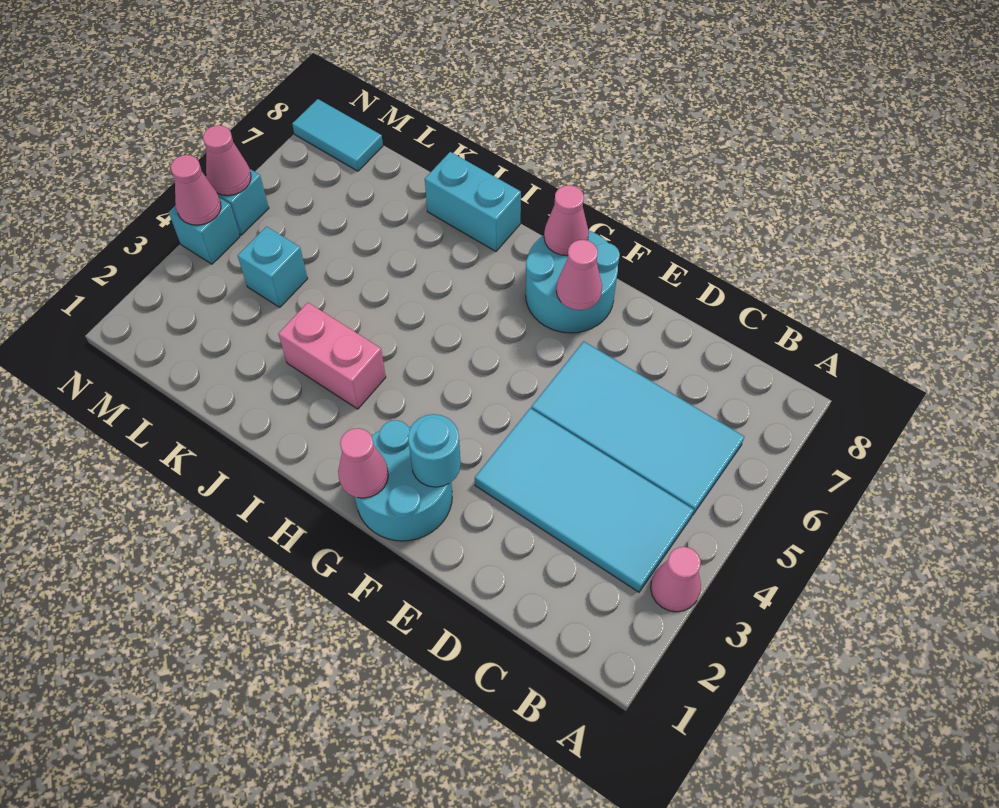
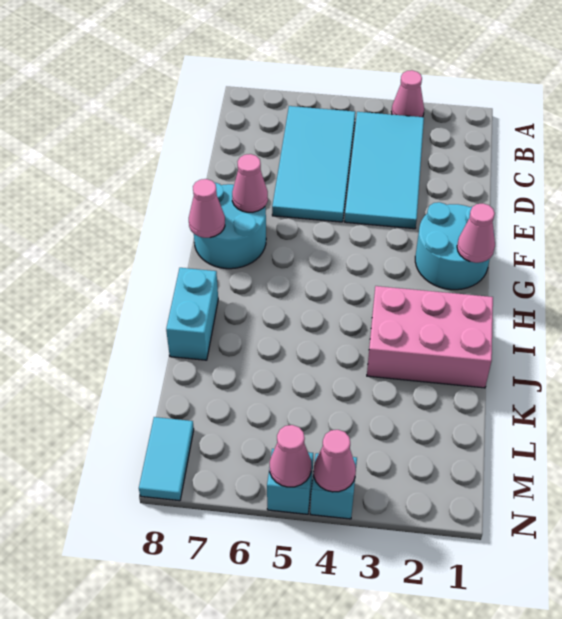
cyan 1x1 round brick [408,414,461,487] -> none
pink 1x2 brick [278,303,386,409] -> pink 2x3 brick [367,286,493,388]
cyan 1x1 brick [238,227,308,307] -> none

